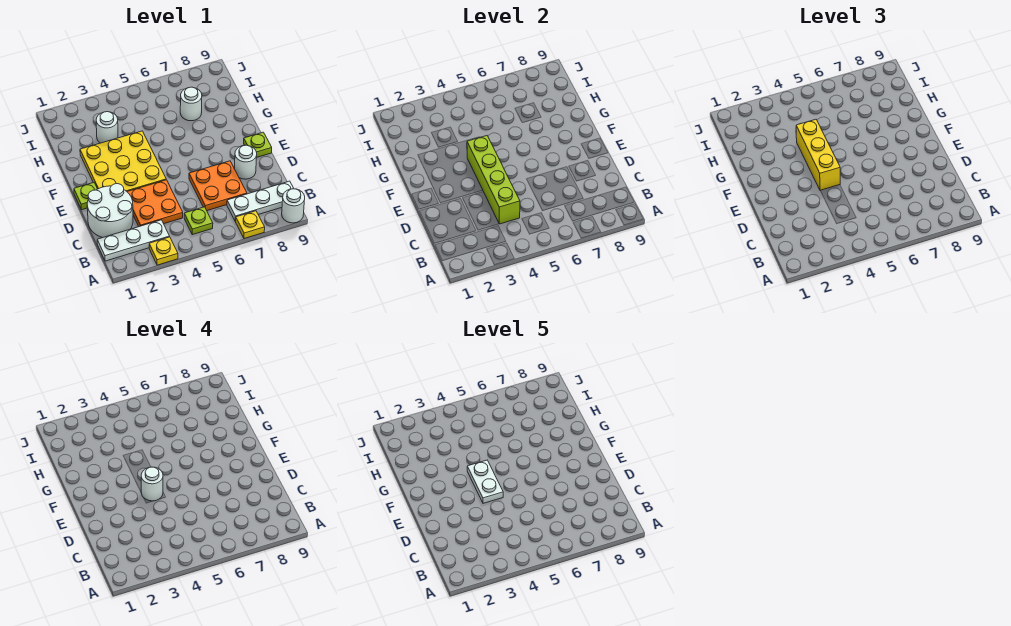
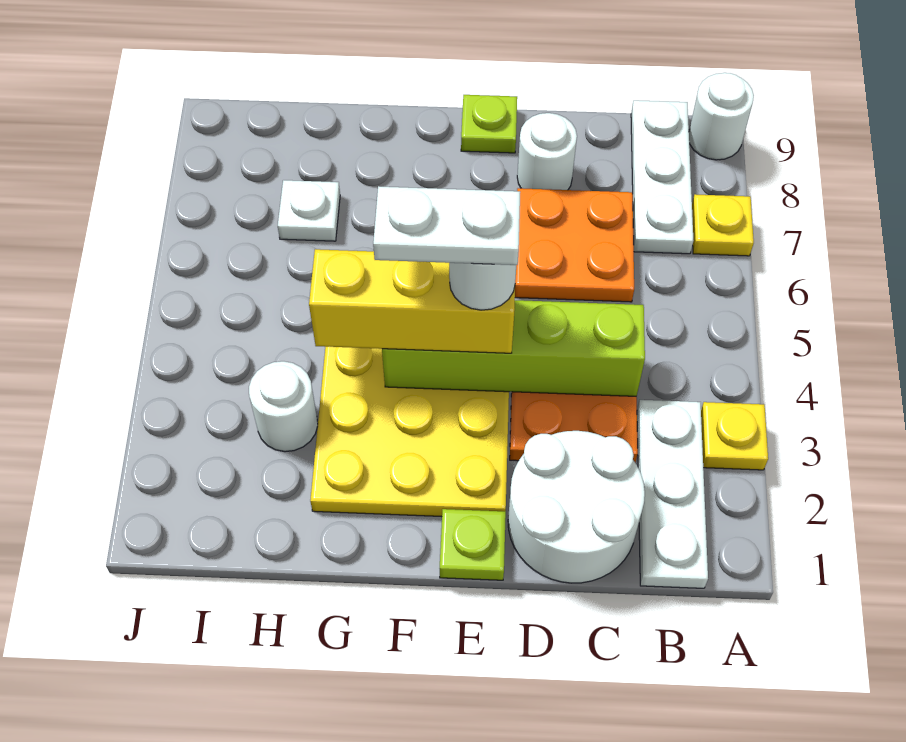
lime 1x1 plate [184,207,213,235] -> none
white 1x1 round brick [180,87,202,121] -> white 1x1 plate [278,180,340,241]

